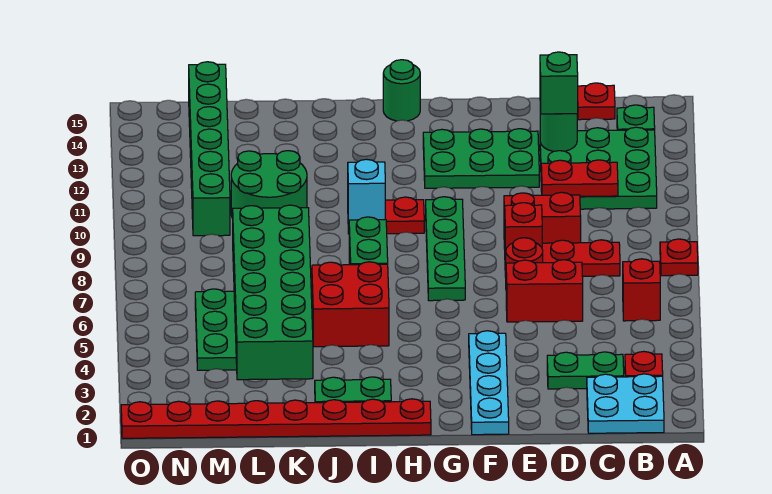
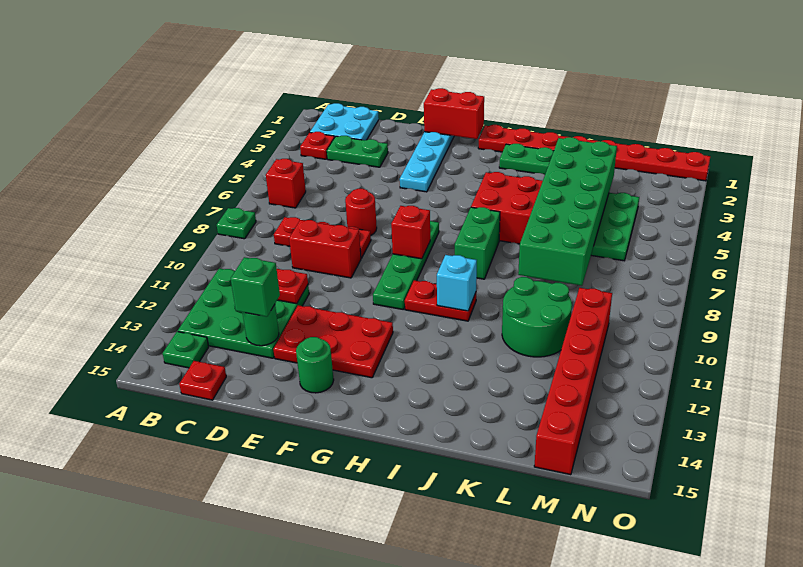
red 1x1 plate [660,239,698,276] -> green 1x1 plate [217,208,256,239]
red 1x2 brick [506,260,583,322] -> red 1x2 brick moved to [424,88,484,139]
red 1x1 brick [505,203,542,264] -> red 1x1 brick moved to [391,206,430,259]
green 2x3 plate [423,129,539,188] -> red 2x3 plate [273,305,393,378]
green 1x1 round brick [383,60,420,121] -> green 1x1 round brick moved to [296,337,334,393]
green 1x6 brick [189,62,230,236] -> red 1x6 brick [534,288,612,475]

